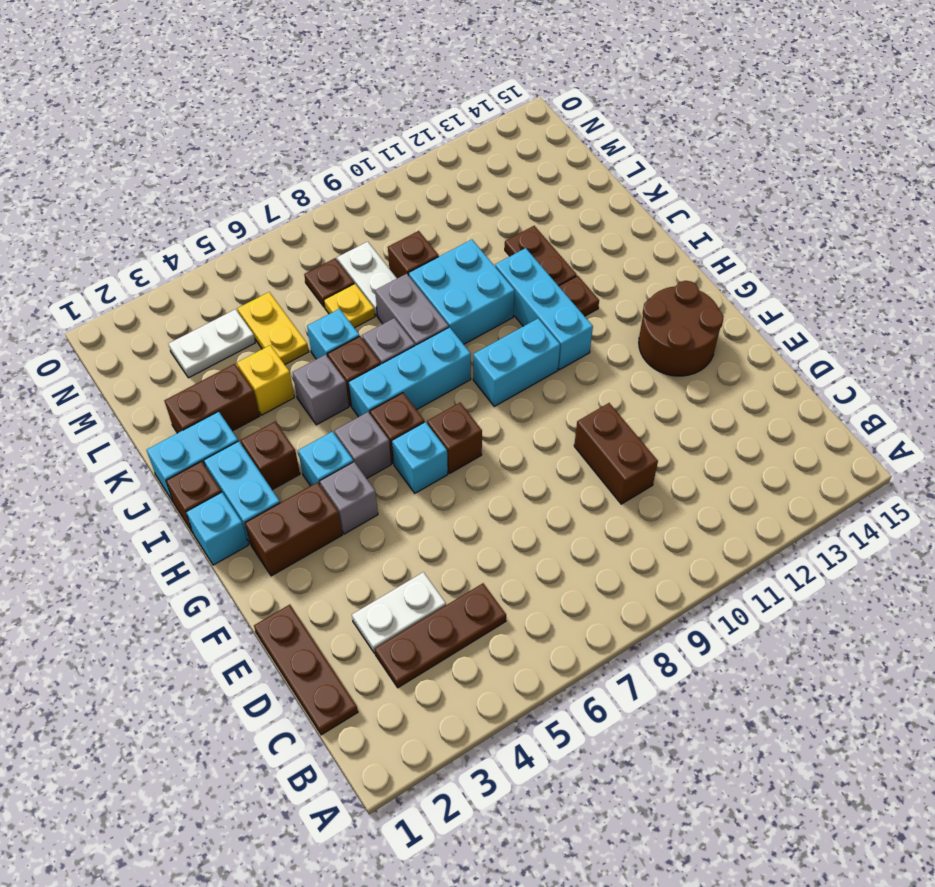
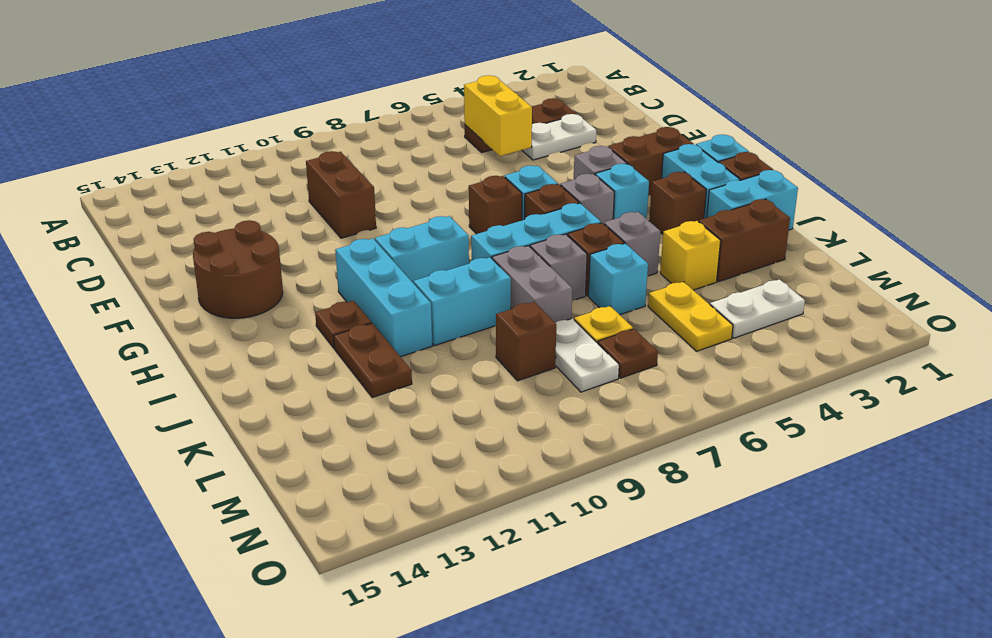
brown 1x3 plate [254,605,358,735] -> none
none -> yellow 1x2 brick [464,75,532,156]
cyan 2x2 brick [409,240,515,344] -> cyan 1x2 brick [413,257,511,346]

